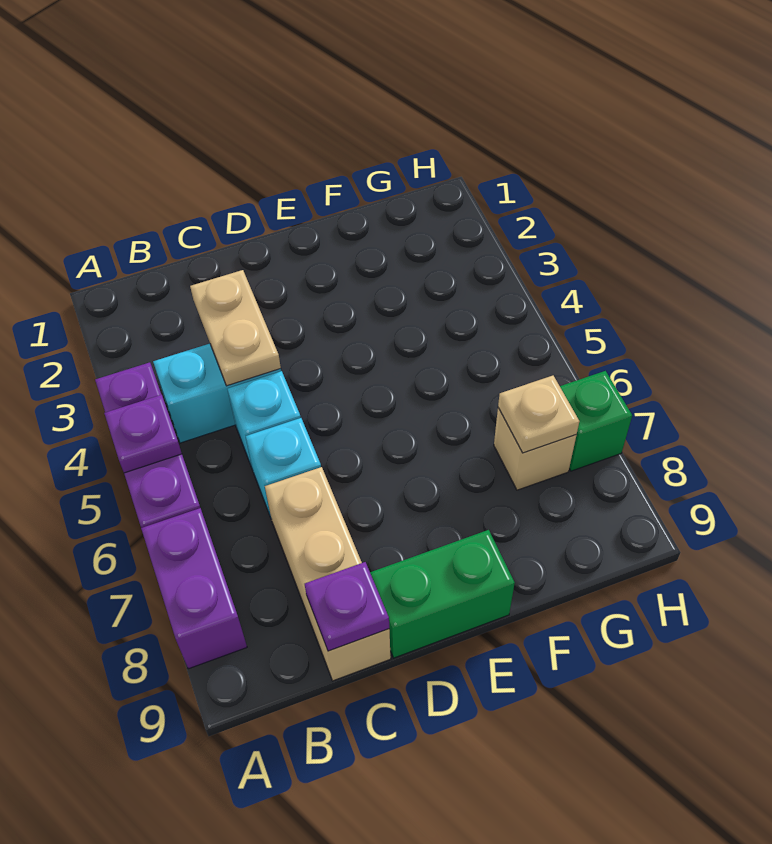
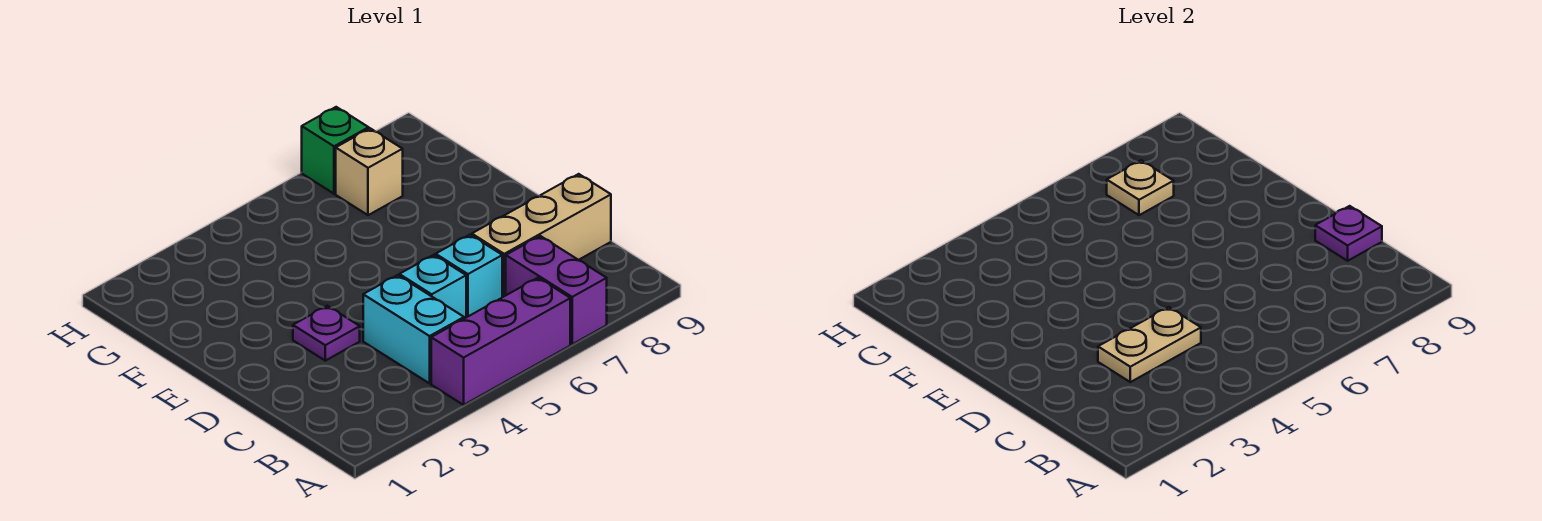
purple 1x1 plate [104,395,182,473] -> purple 1x1 plate moved to [293,306,360,361]
purple 1x2 brick [141,508,247,669] -> purple 1x2 brick turned to [506,236,607,344]
green 1x2 brick [370,530,515,658] -> none

